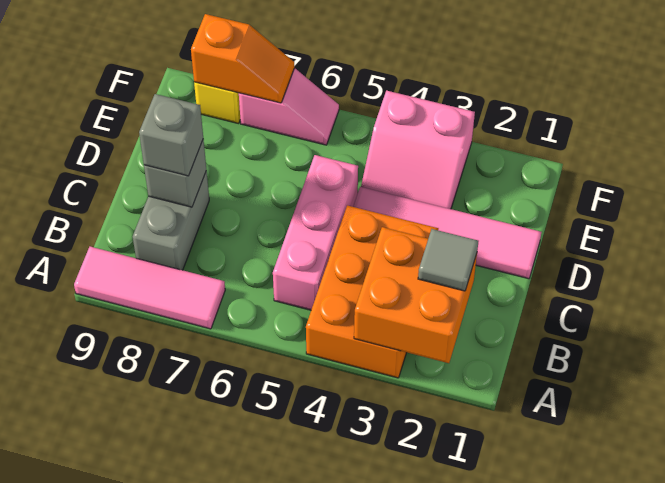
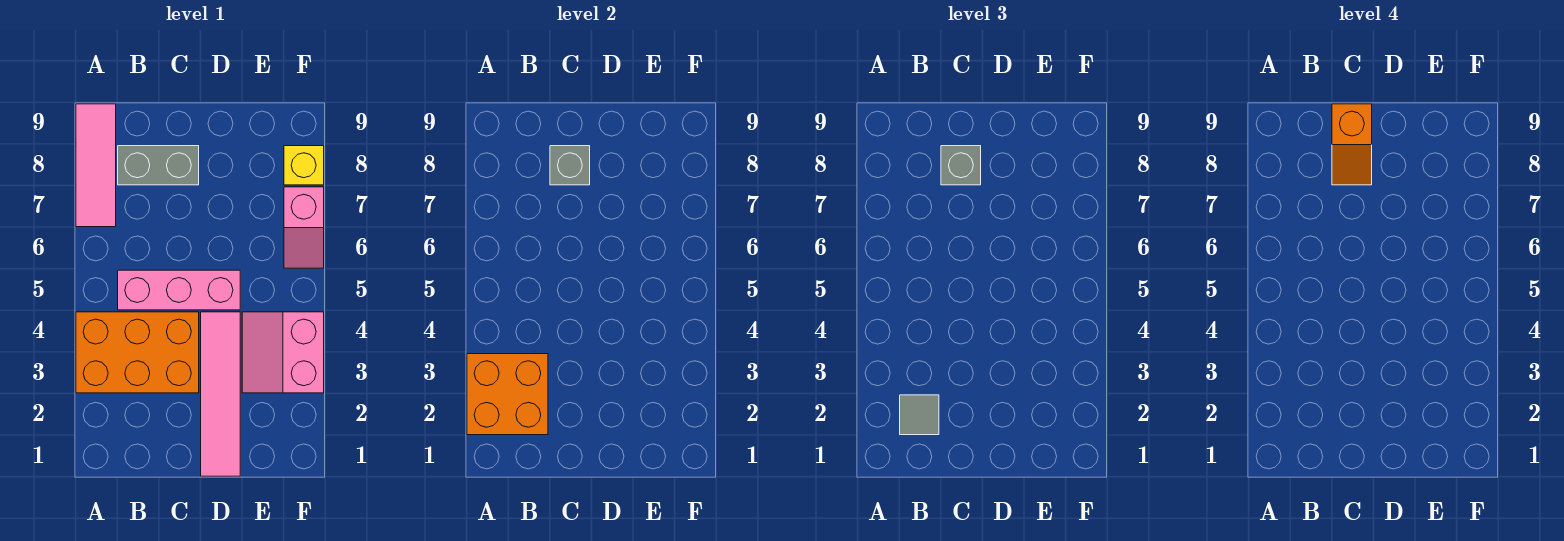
orange 1x2 slope [191,14,294,103] -> orange 1x2 slope moved to [1332,104,1372,185]

